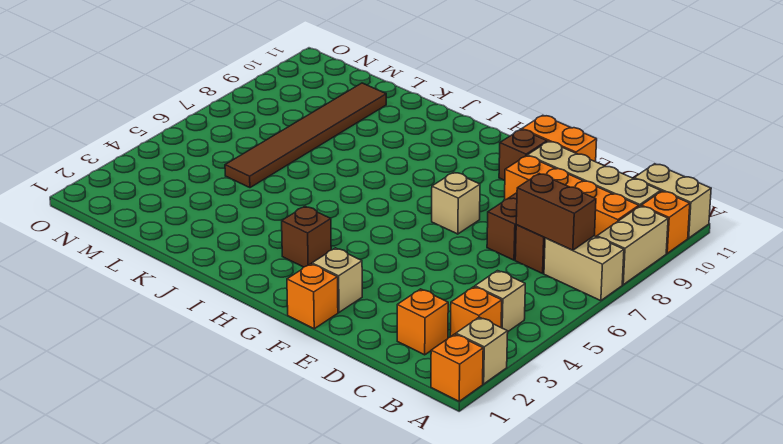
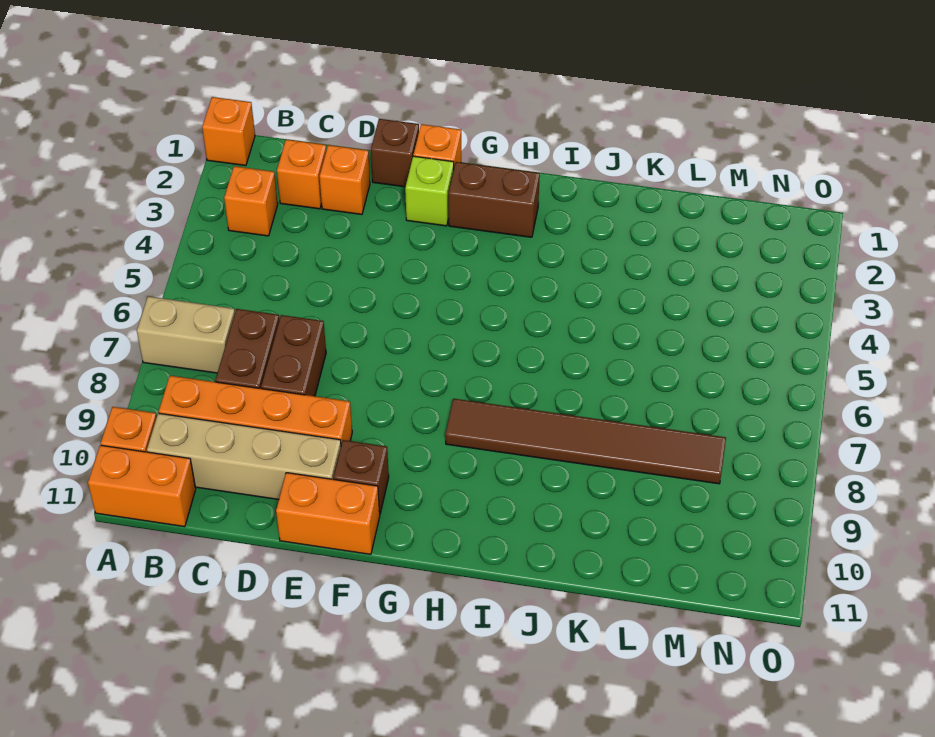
tan 1x1 brick [456,317,508,384] -> none
tan 1x2 brick [597,206,668,285] -> none
tan 1x2 brick [634,164,711,238] -> orange 1x2 brick [88,445,196,527]
tan 1x1 brick [475,271,525,331] -> none
brown 1x2 brick [516,174,596,250] -> brown 1x2 brick moved to [449,162,540,237]
none -> orange 1x1 brick [320,145,370,214]
tan 1x1 brick [312,248,362,312] -> lime 1x1 brick [405,156,454,226]
tan 1x1 brick [432,172,480,234] -> none
brown 1x1 brick [282,206,331,267] -> brown 1x1 brick moved to [371,119,419,187]
brown 1x6 tile [225,83,386,188] -> brown 1x6 tile turned to [445,399,726,484]

